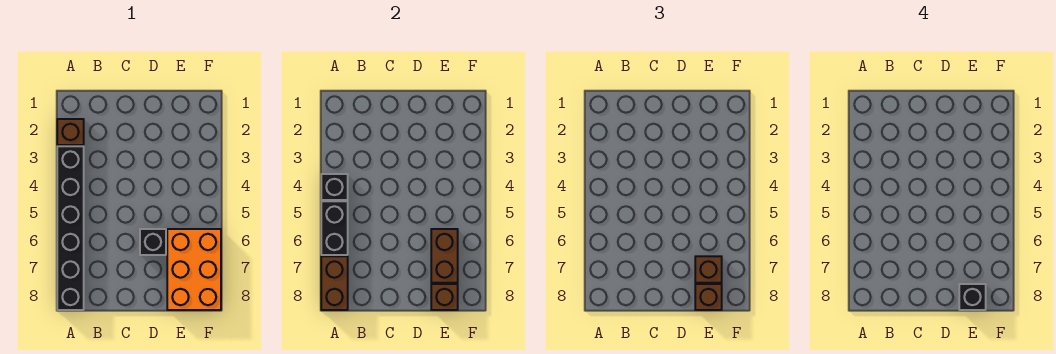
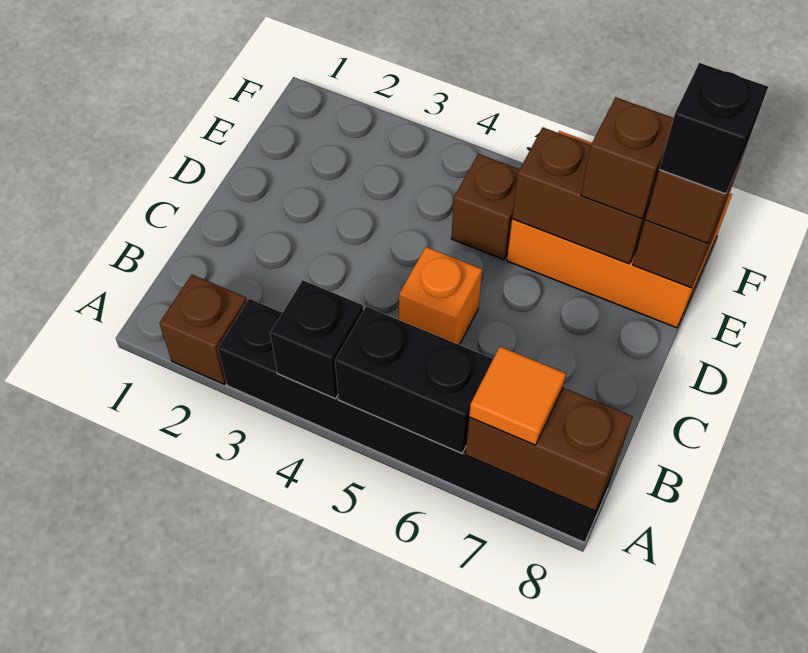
none -> orange 1x1 tile [469,347,566,445]
none -> orange 1x1 brick [399,247,482,345]
black 1x1 brick [140,229,166,255] -> none
none -> brown 1x1 brick [451,154,520,260]

